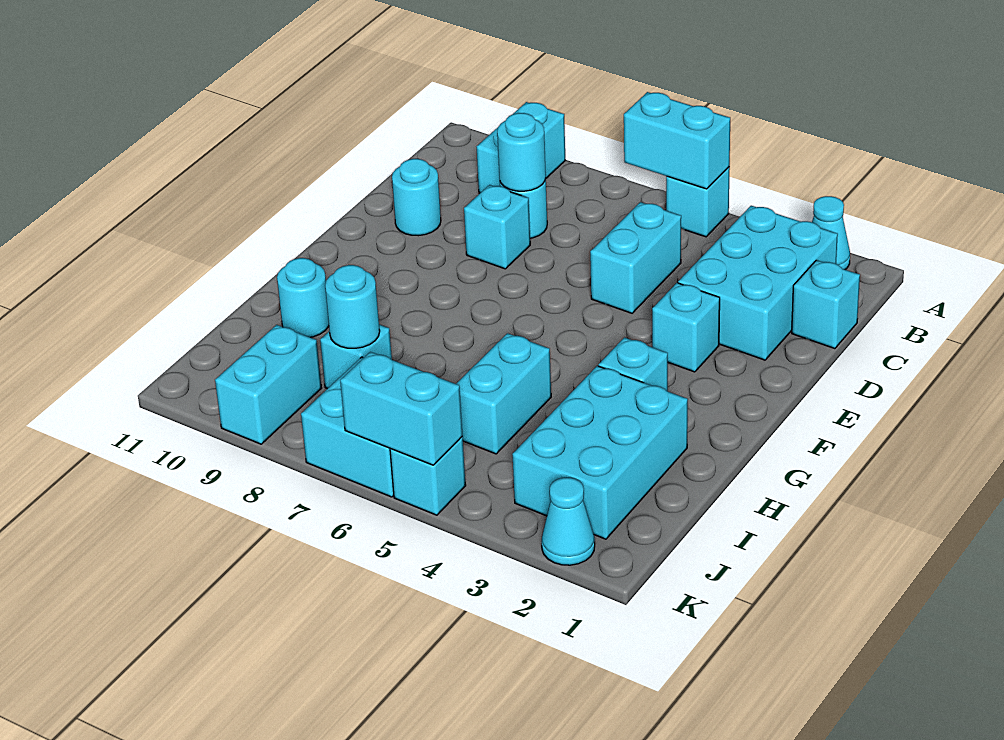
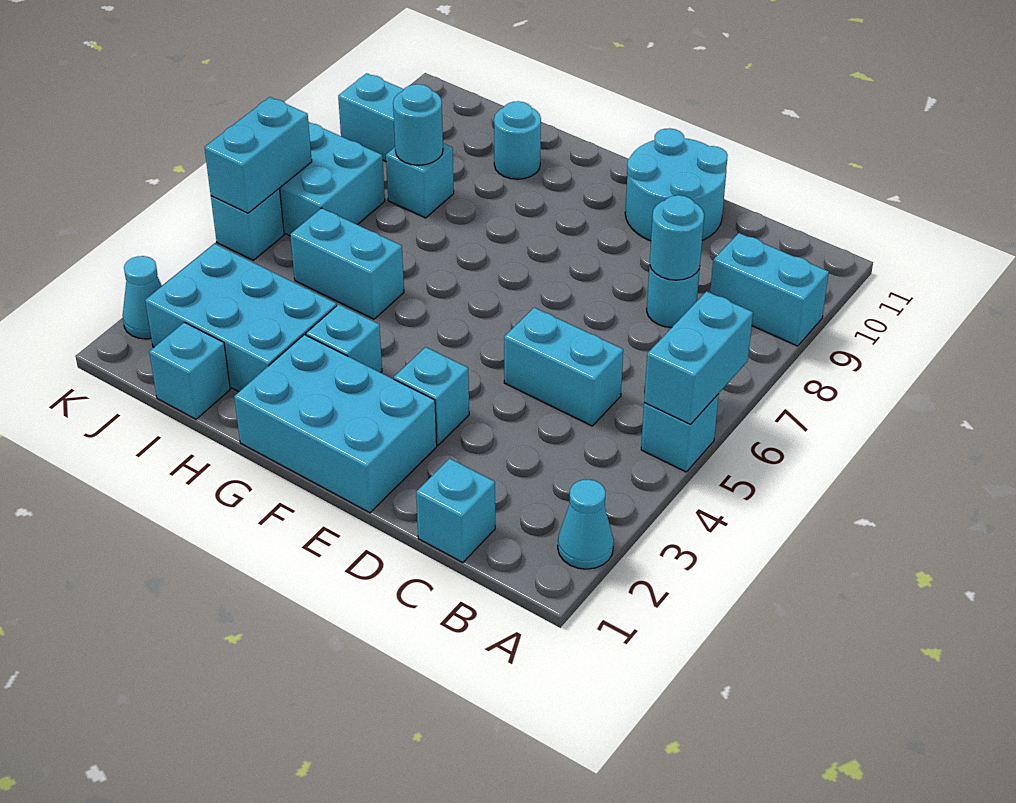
cyan 2x3 brick [678,206,838,360] -> cyan 2x3 brick moved to [234,335,437,513]
cyan 1x1 brick [464,185,530,269] -> cyan 1x1 brick moved to [149,322,230,419]
cyan 1x1 round brick [392,159,441,236] -> cyan 2x2 round brick [625,128,728,241]

